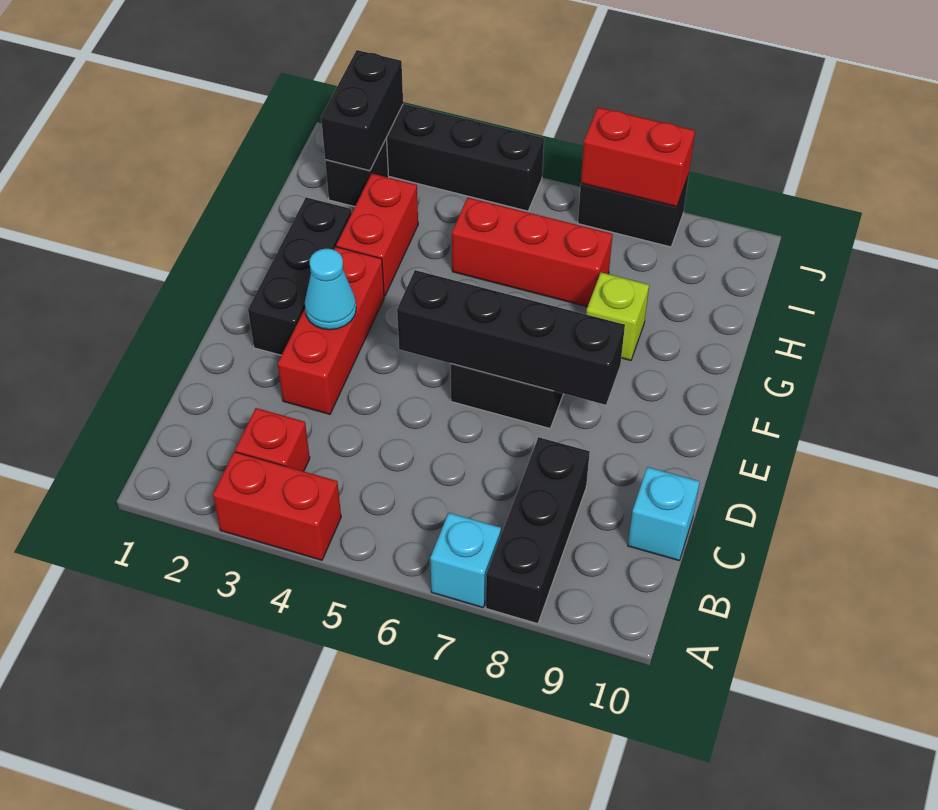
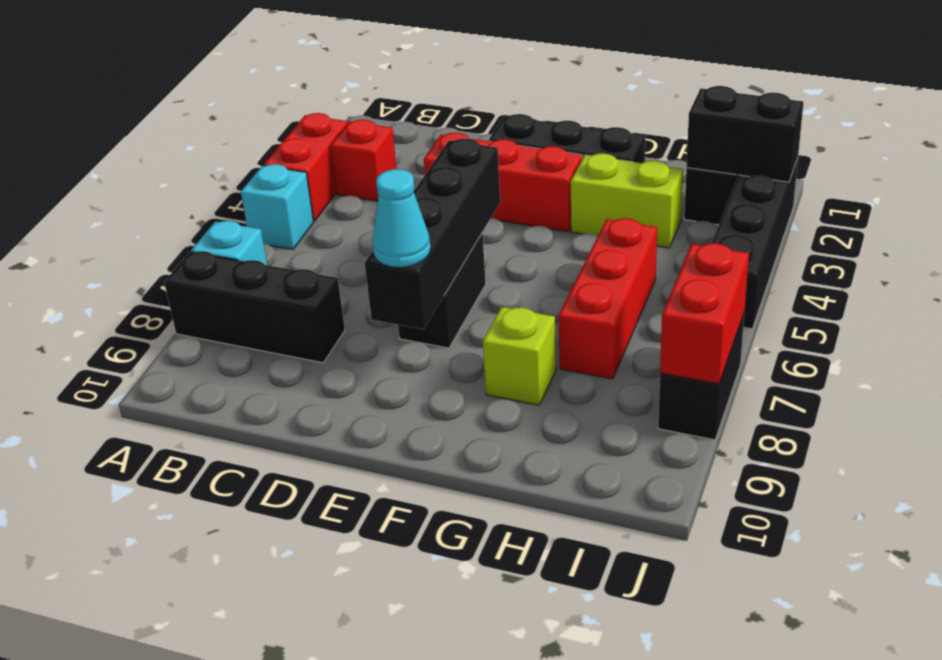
cyan 1x1 brick [628,467,700,560] -> cyan 1x1 brick moved to [241,164,314,249]
cyan 1x1 cone [305,248,356,330] -> cyan 1x1 cone moved to [372,169,431,268]
red 1x2 brick [336,174,418,296] -> lime 1x2 brick [571,153,683,248]

